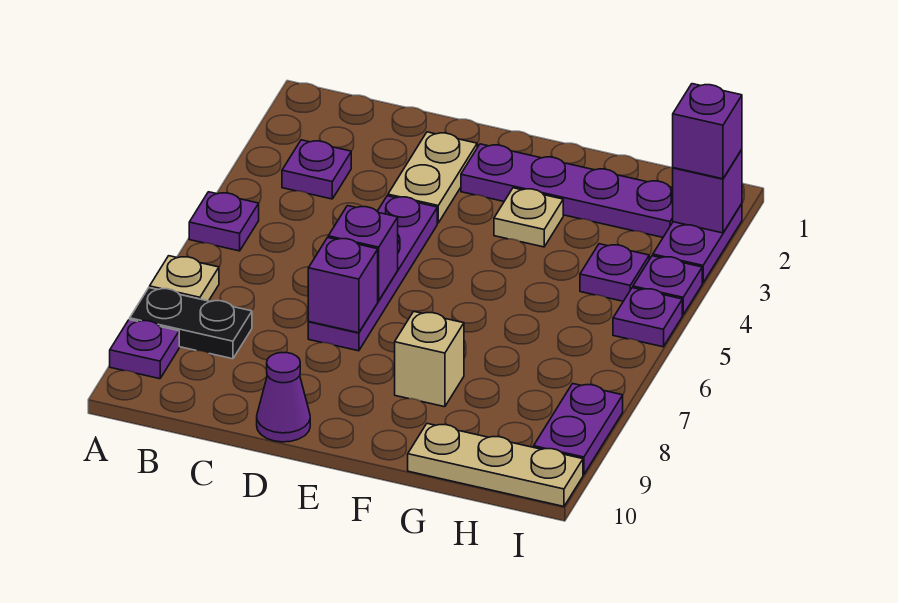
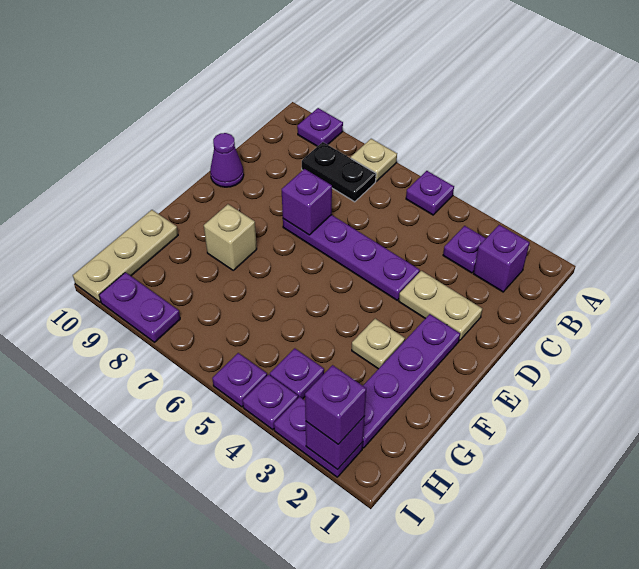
black 1x2 plate [130,288,252,359] -> black 1x2 plate turned to [302,142,376,202]
purple 1x1 brick [328,206,398,301] -> purple 1x1 brick moved to [474,225,530,292]

